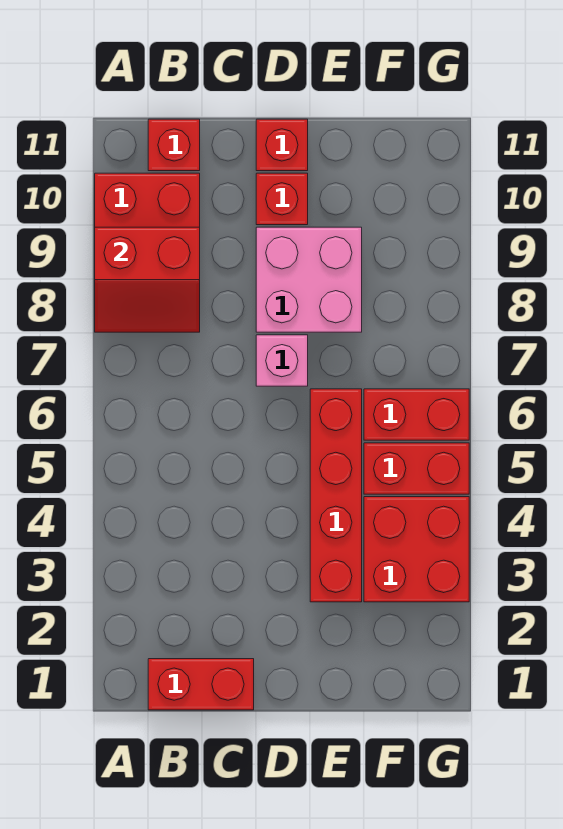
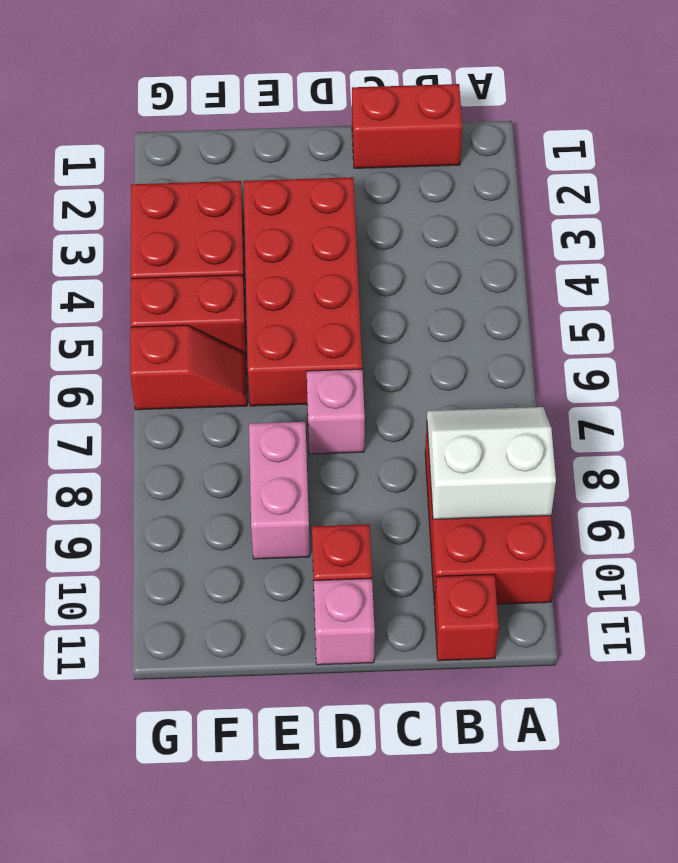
red 2x2 slope [95,227,200,332] -> white 2x2 slope [427,407,556,519]
pink 2x2 brick [256,227,362,332] -> pink 1x2 brick [249,422,310,559]
red 1x1 brick [256,119,308,171] -> pink 1x1 brick [314,579,375,665]
red 1x4 brick [310,389,362,602] -> red 2x4 brick [244,177,362,406]
red 1x2 brick [364,389,469,440] -> red 1x2 slope [130,325,247,410]

